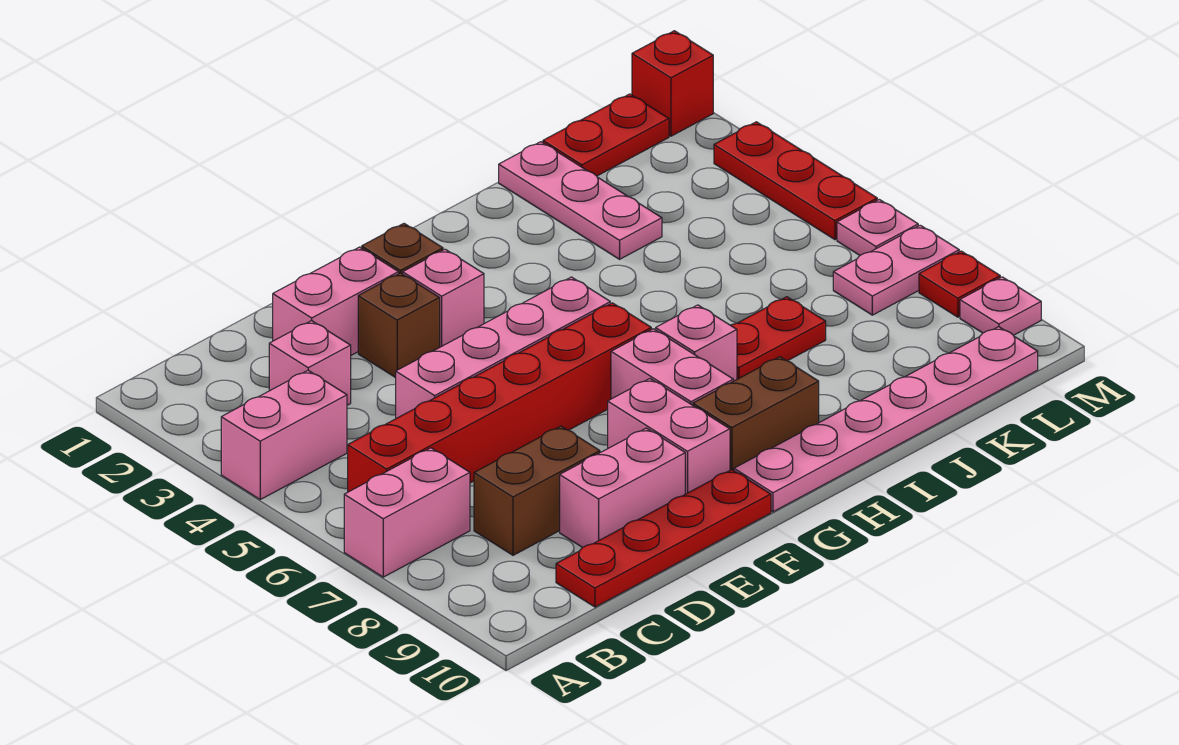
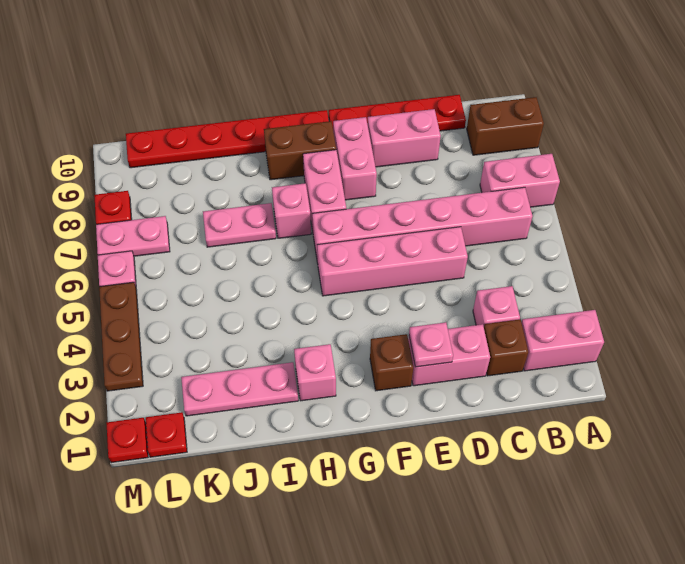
pink 1x2 brick [221,371,347,499] -> pink 1x2 brick moved to [521,310,604,371]
red 1x6 brick [348,303,651,492] -> pink 1x6 brick [312,187,532,263]
brown 1x2 brick [474,426,600,555] -> brown 1x2 brick moved to [467,97,544,155]
brown 1x1 brick [358,273,440,378] -> brown 1x1 brick moved to [484,319,528,376]
pink 1x1 brick [403,249,484,347] -> pink 1x1 brick moved to [294,344,336,401]
pink 1x6 plate [734,327,1038,512] -> red 1x6 plate [126,110,329,168]
red 1x2 plate [731,297,826,379] -> pink 1x2 plate [203,203,276,247]
pink 1x3 plate [499,142,662,259] -> pink 1x3 plate turned to [181,362,298,416]
red 1x2 plate [543,94,669,176] -> red 1x1 plate [146,412,187,457]
red 1x1 brick [632,31,713,136] -> red 1x1 plate [106,418,148,463]
red 1x3 plate [714,122,877,240] -> brown 1x3 plate [99,282,143,391]
pink 1x1 plate [960,277,1041,335] -> pink 1x1 plate moved to [409,322,453,367]

